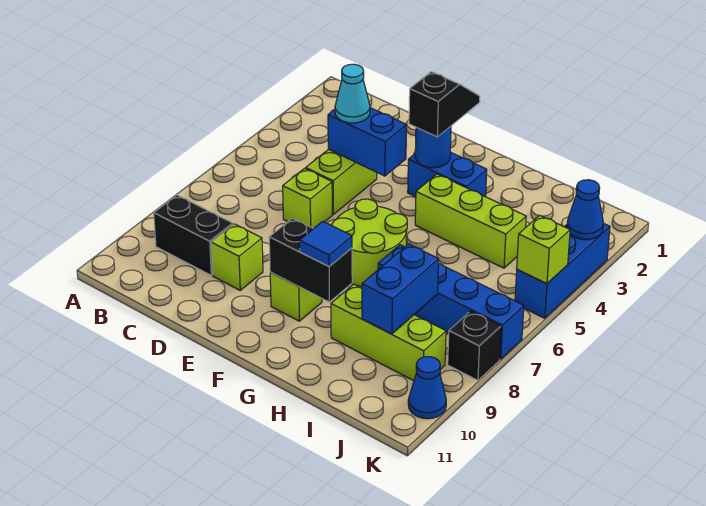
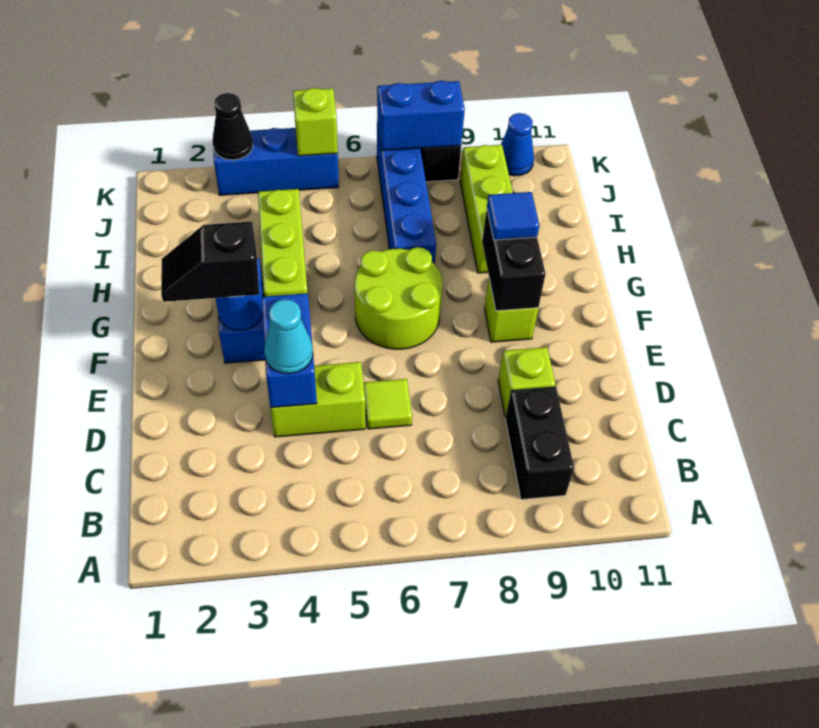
lime 1x1 brick [283,168,332,229] -> lime 1x1 tile [363,379,412,429]
blue 1x2 brick [362,244,439,334] -> blue 1x2 brick moved to [377,81,465,151]
blue 1x1 cone [567,180,603,240] -> black 1x1 cone [212,93,253,160]

